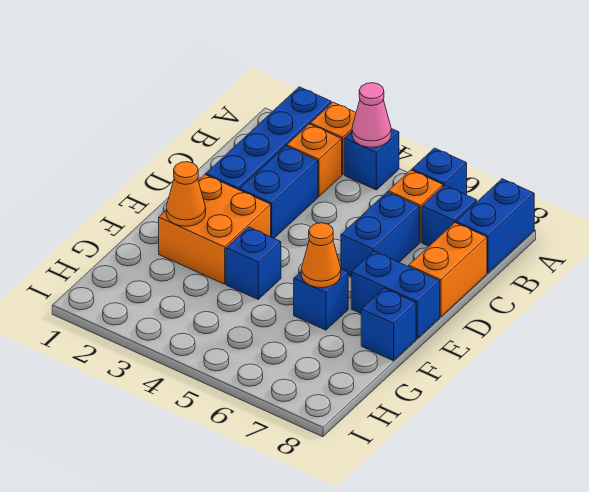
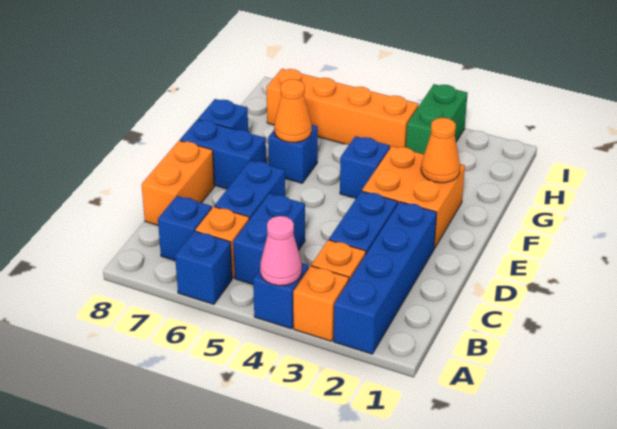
blue 1x2 brick [456,179,534,273] -> blue 1x2 brick moved to [233,193,305,284]
none -> green 1x2 brick [406,84,468,154]
none -> orange 1x4 brick [266,69,419,148]

